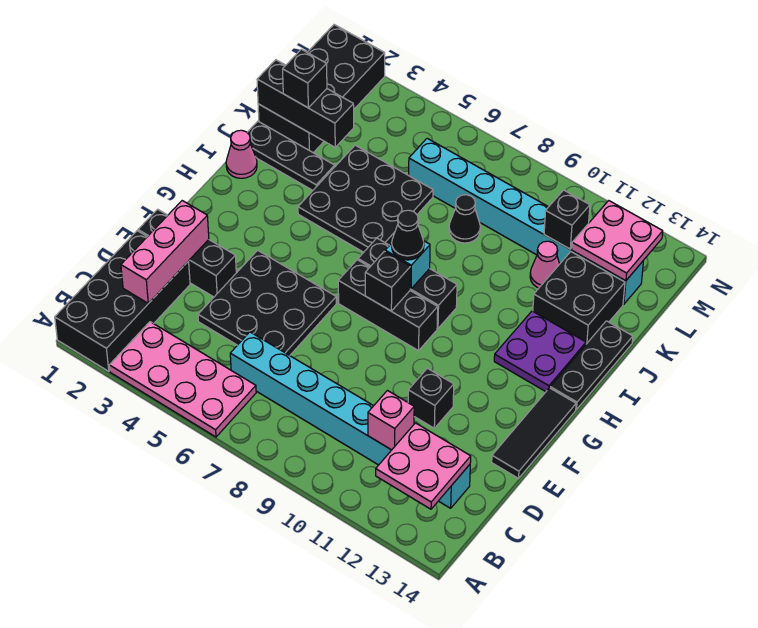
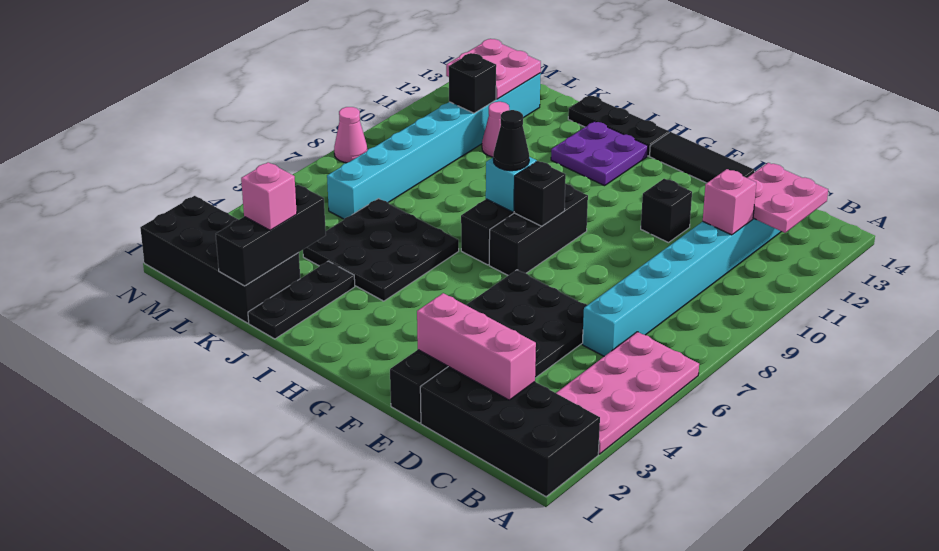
pink 1x1 cone [226,130,257,178] -> pink 1x1 cone moved to [334,107,367,163]
black 2x2 brick [533,252,625,344] -> none
black 1x1 brick [283,49,327,108] -> pink 1x1 brick [241,162,297,230]
black 1x1 cone [449,195,480,243] -> none

